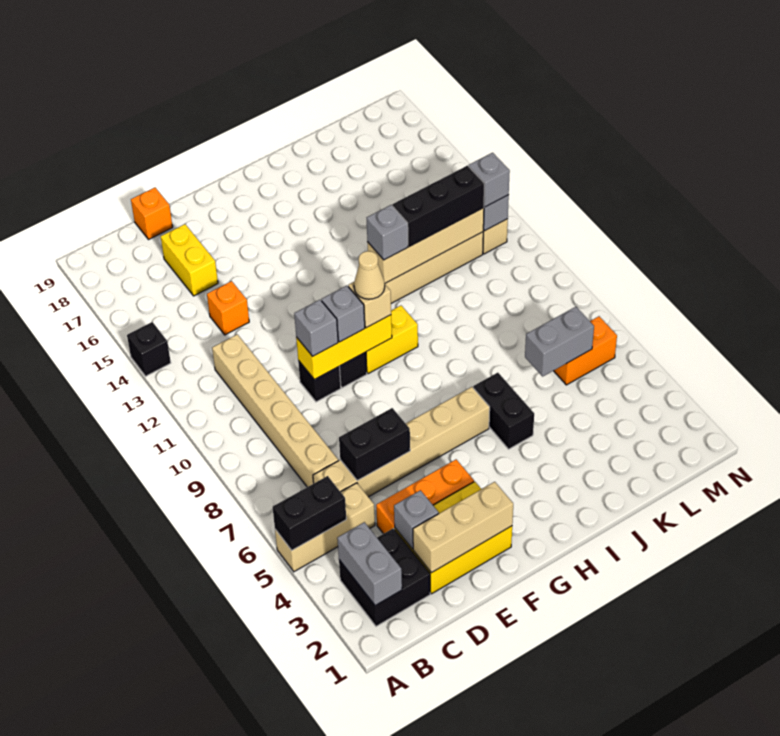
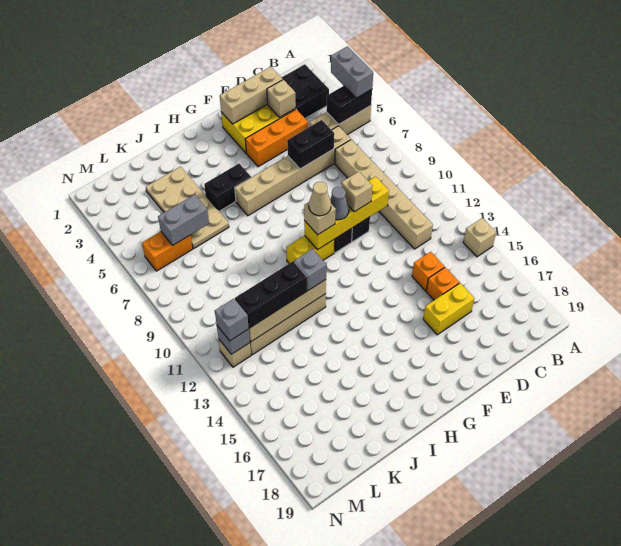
black 1x1 brick [127,322,171,376] -> tan 1x1 brick [463,218,496,257]
grey 1x2 brick [337,522,402,606] -> grey 1x2 brick moved to [331,46,373,98]
grey 1x1 brick [394,490,439,549] -> tan 1x1 brick [267,80,296,118]
yellow 1x2 brick [161,224,218,296] -> yellow 1x2 brick turned to [423,283,474,335]
orange 1x1 brick [131,188,173,239] -> orange 1x1 brick moved to [426,267,459,300]
yellow 1x3 brick [296,315,392,379] -> yellow 1x4 brick [304,177,389,250]
grey 1x1 brick [294,300,338,356] -> tan 1x1 brick [341,172,372,212]
grey 1x1 brick [321,286,365,342] -> grey 1x1 cone [330,187,349,220]
black 1x2 brick [473,373,534,449] -> black 1x2 brick turned to [204,164,251,211]
none -> tan 2x4 plate [146,167,229,248]

